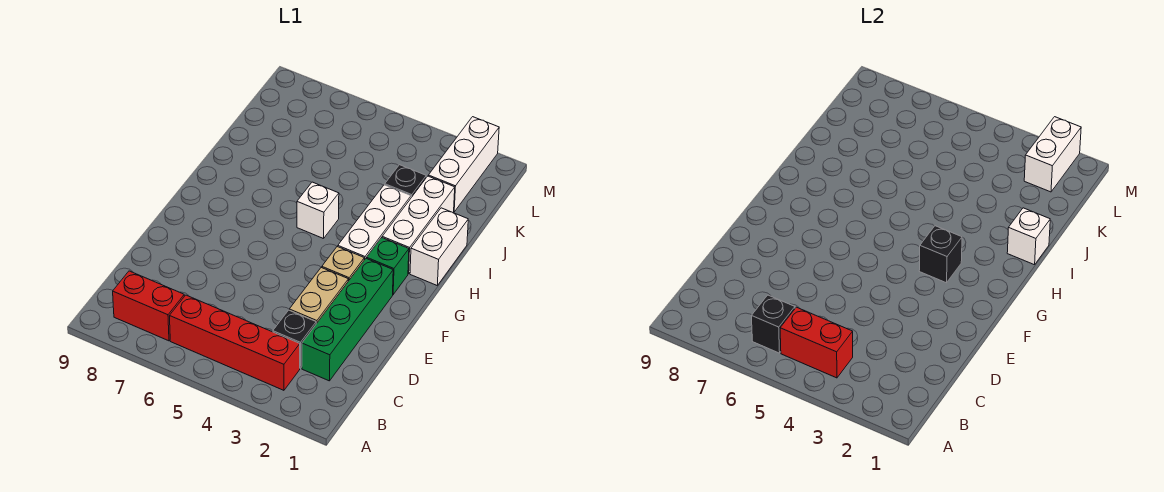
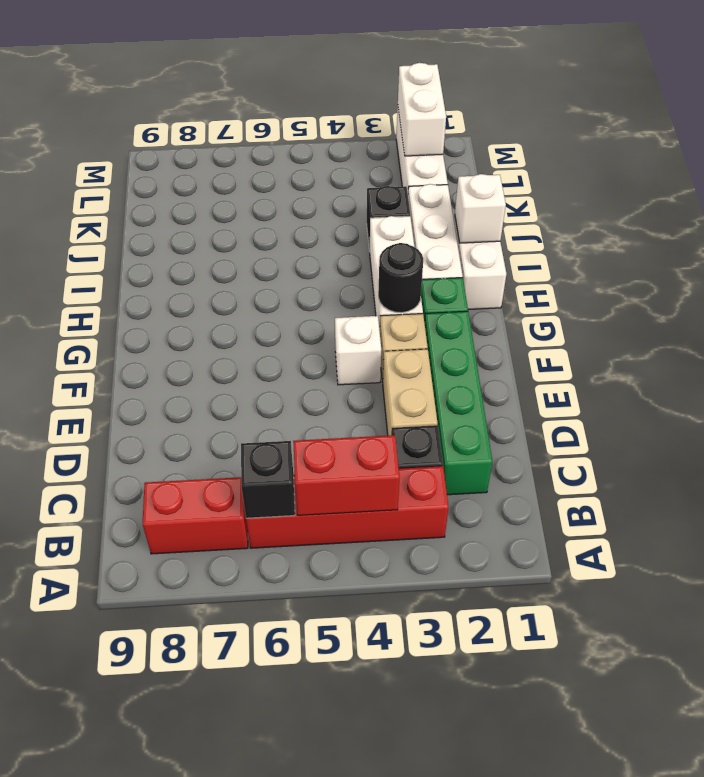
black 1x1 brick [919,226,962,283] -> black 1x1 round brick [378,243,423,313]
white 1x1 brick [297,182,339,239] -> white 1x1 brick moved to [335,316,381,385]

